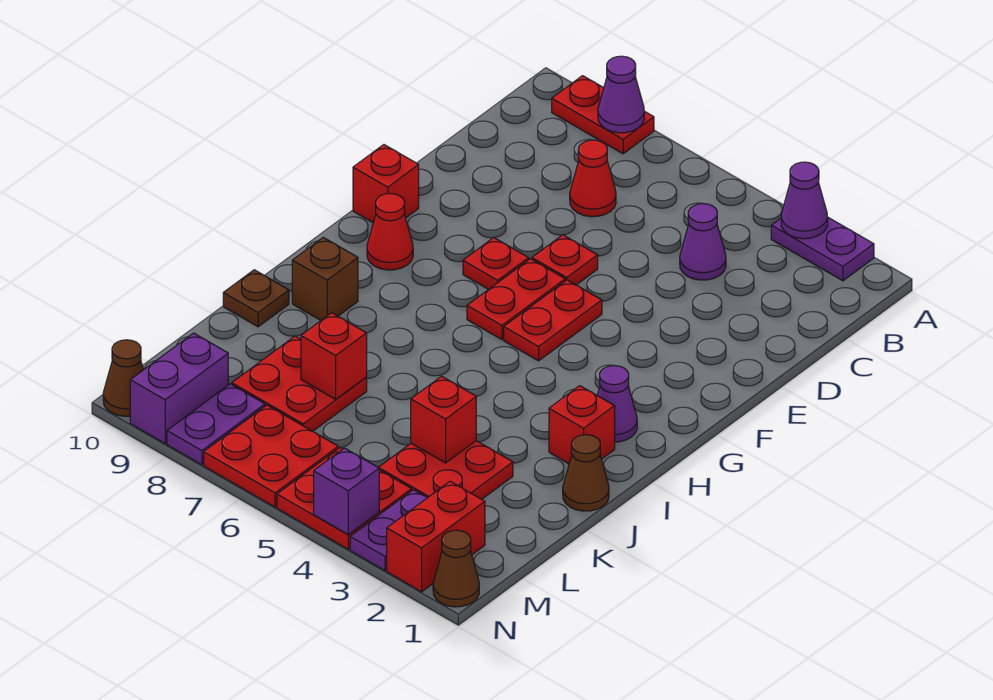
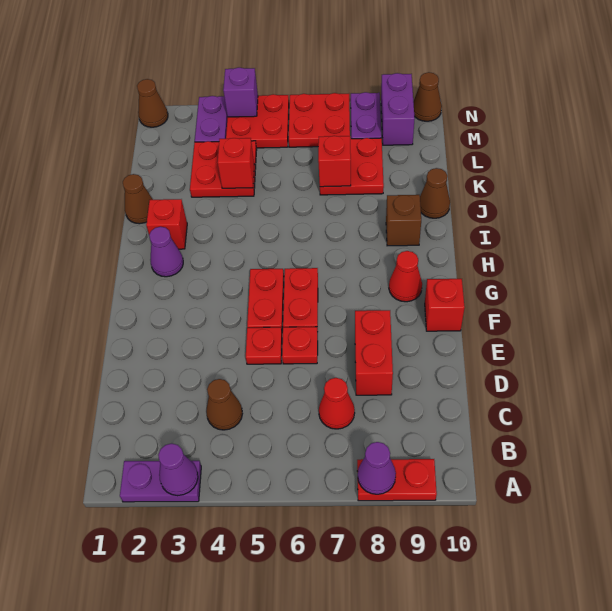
purple 1x1 cone [680,204,726,280] -> brown 1x1 cone [206,379,243,430]
red 1x1 plate [463,238,529,289] -> red 1x1 plate moved to [246,327,282,364]
brown 1x1 plate [223,270,289,327] -> brown 1x1 cone [420,168,450,218]
red 1x2 brick [387,481,485,592] -> red 1x2 brick moved to [355,310,393,395]

